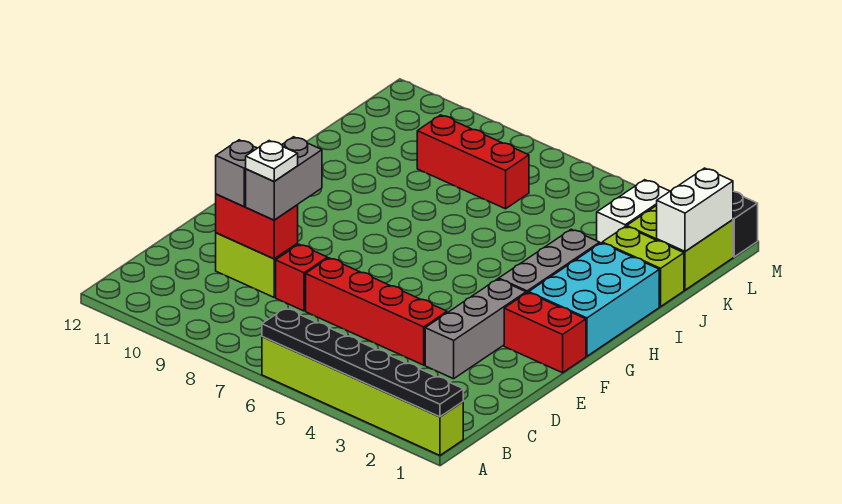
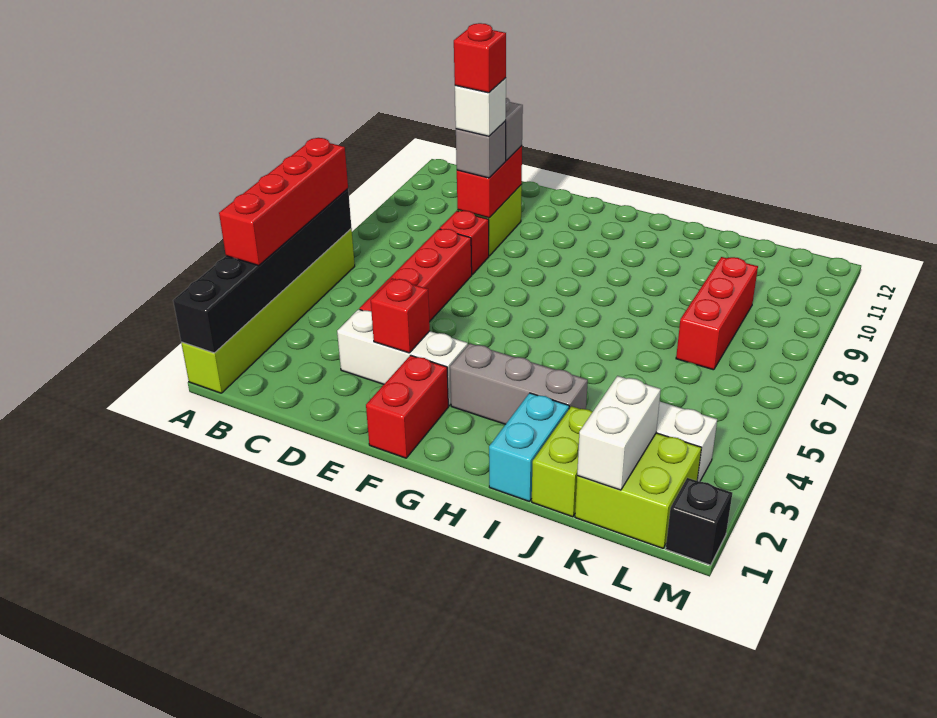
black 1x6 plate [262,308,463,417] -> black 1x6 brick [173,189,351,353]
none -> red 1x4 brick [219,138,348,266]
grey 1x3 brick [425,279,526,379] -> white 1x3 brick [337,309,468,406]
grey 1x2 brick [246,137,322,220] -> grey 1x1 brick [456,121,506,178]
white 1x1 plate [246,141,298,181] -> white 1x1 brick [455,78,506,136]
none -> red 1x1 brick [454,23,506,93]
none -> red 1x1 brick [371,278,430,353]
cyan 2x3 brick [529,243,659,356] -> cyan 1x2 brick [489,393,569,502]
white 1x2 brick [657,168,733,251] -> white 1x2 brick turned to [577,376,661,490]

